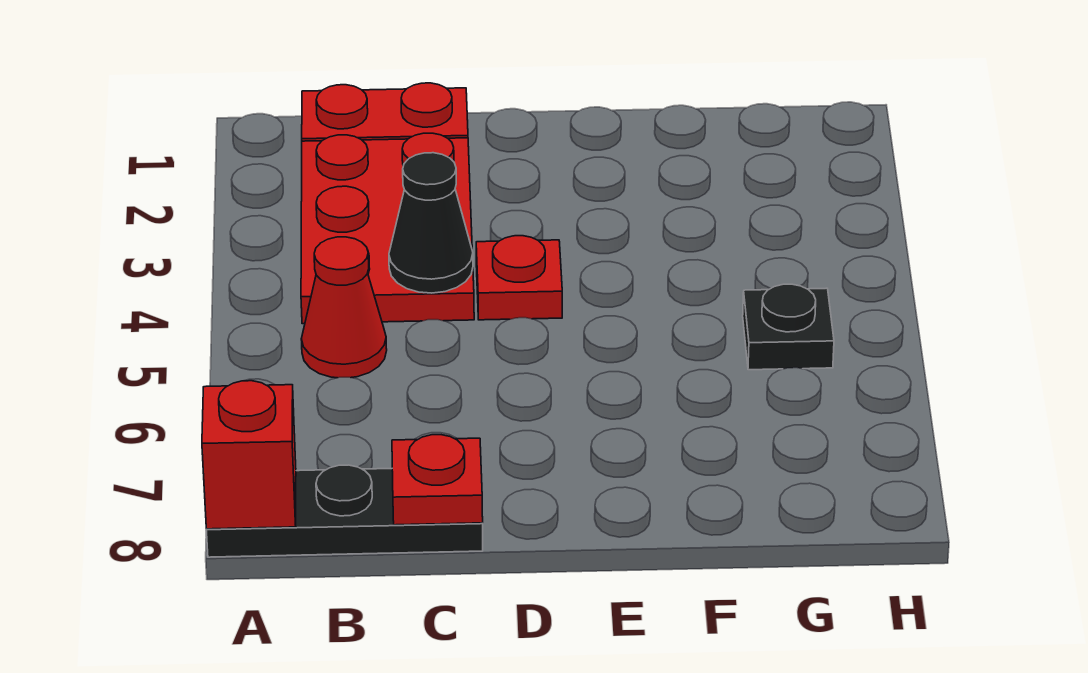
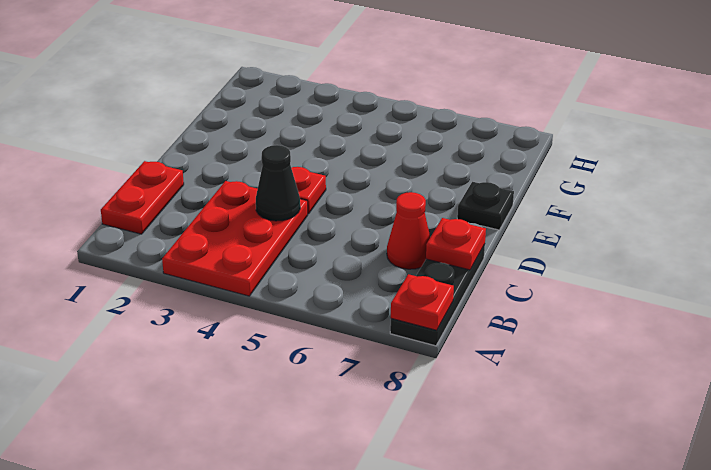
red 1x1 brick [202,381,296,529] -> red 1x1 plate [391,274,454,330]
red 2x3 plate [301,133,474,324] -> red 2x3 plate turned to [162,181,308,296]
red 1x1 cone [301,237,387,378] -> red 1x1 cone moved to [387,192,430,269]
black 1x1 plate [743,284,834,370] -> black 1x1 plate moved to [457,182,514,230]

